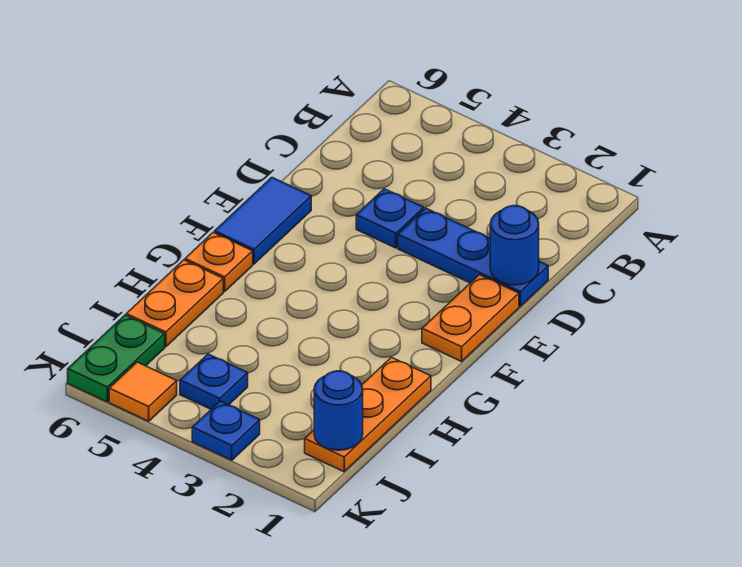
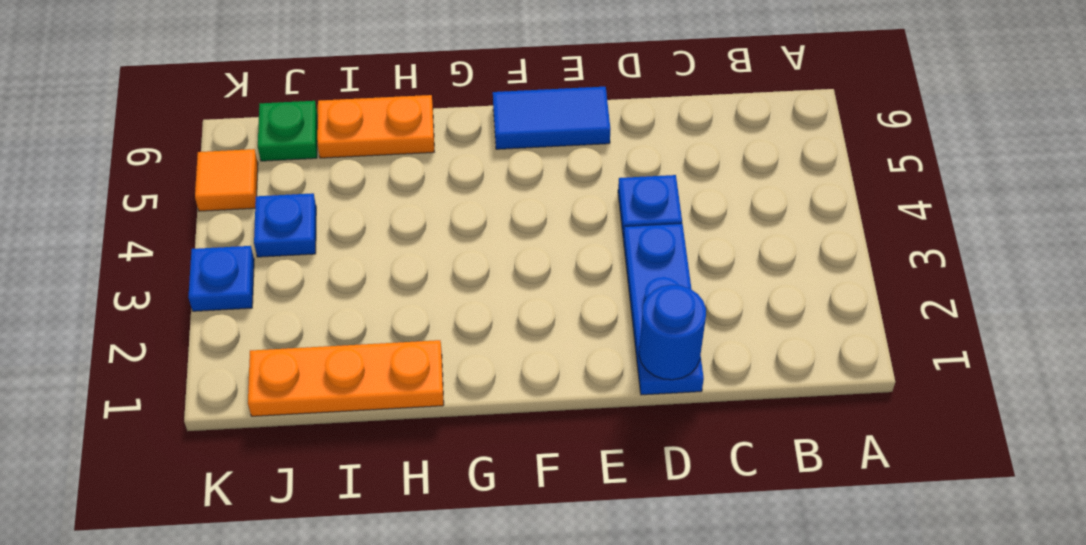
orange 1x2 plate [422,275,519,361] -> none
orange 1x1 plate [185,232,253,292] -> none
blue 1x1 round brick [314,371,363,450] -> none
green 1x2 plate [68,315,165,402] -> green 1x1 plate [258,101,318,161]

